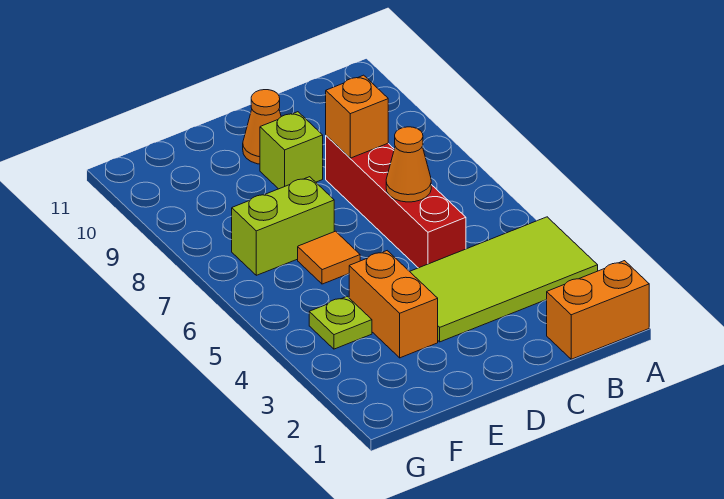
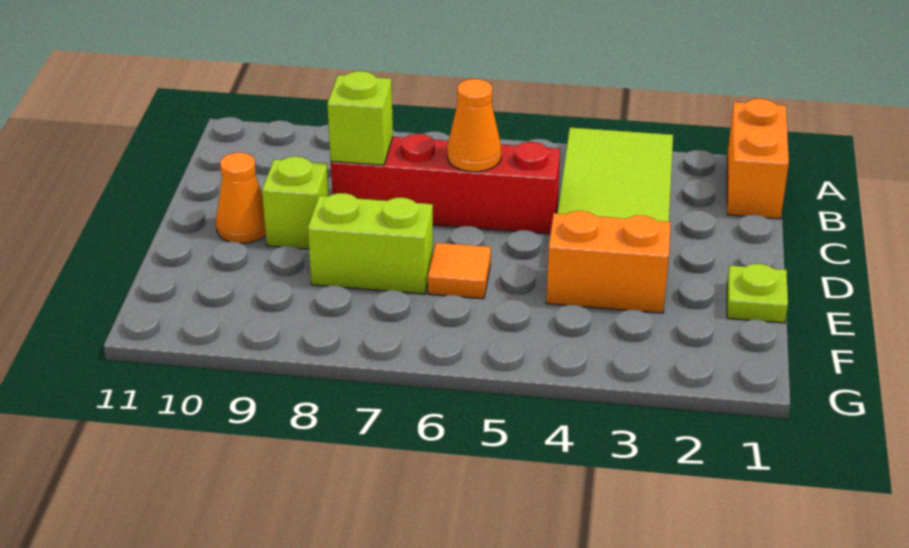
orange 1x1 brick [326,75,388,158] -> lime 1x1 brick [327,71,393,165]
lime 1x2 brick [232,177,334,275] -> lime 1x2 brick turned to [308,193,433,294]
lime 1x1 plate [309,296,372,349] -> lime 1x1 plate moved to [727,264,788,323]

